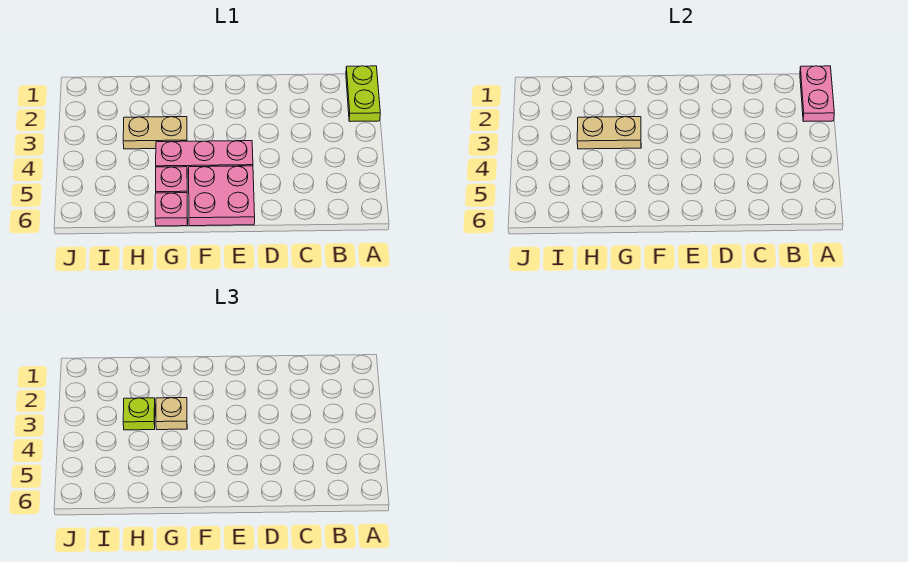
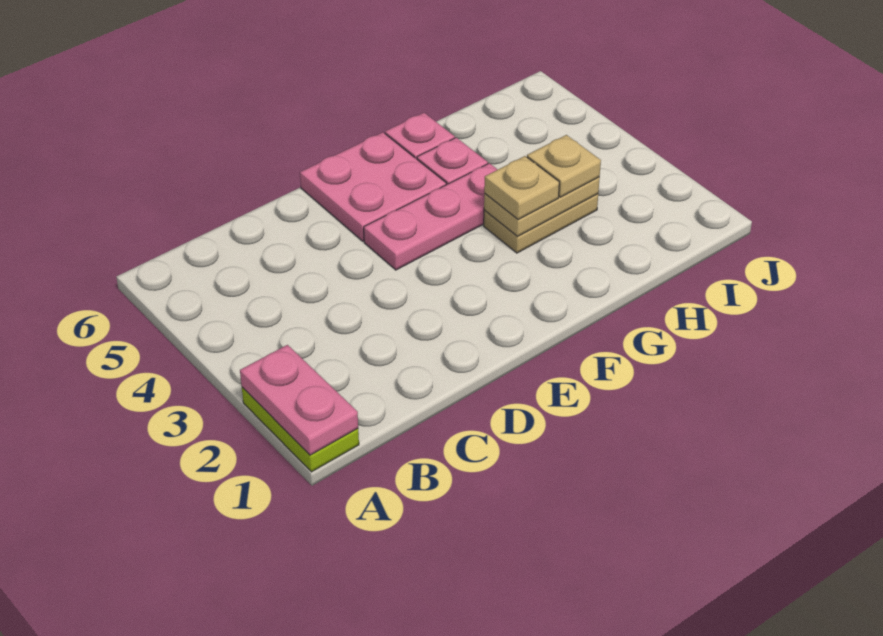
lime 1x1 plate [123,398,155,430] -> tan 1x1 plate [527,135,601,197]

